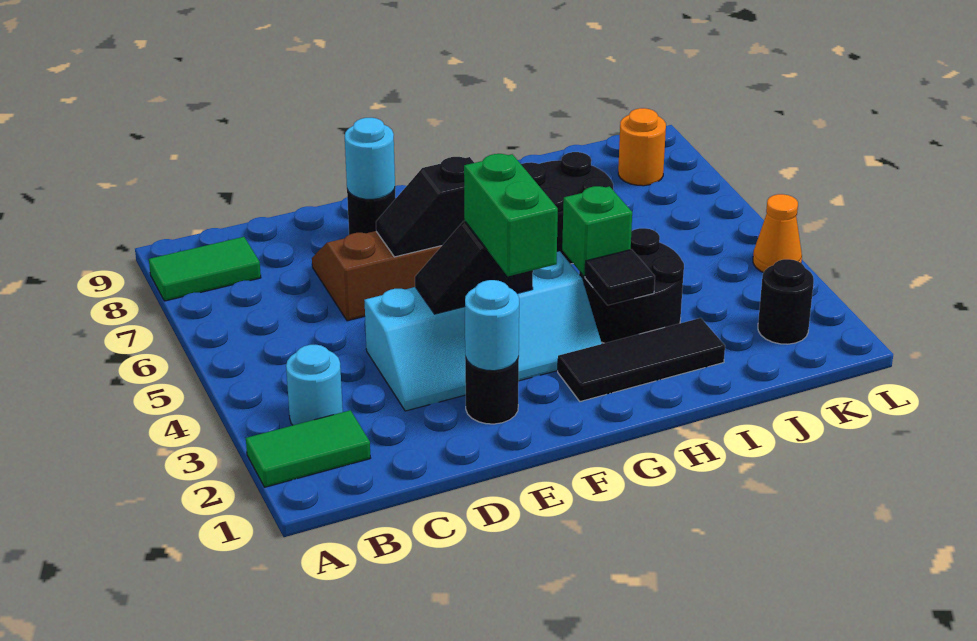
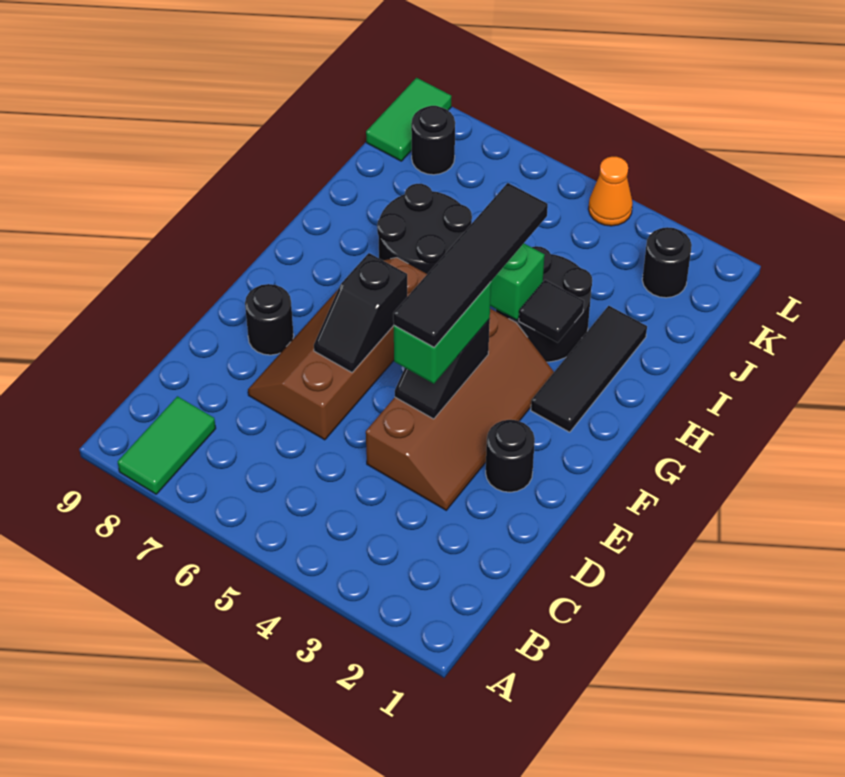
green 1x2 tile [246,410,370,487] -> green 1x2 tile moved to [366,78,451,161]
cyan 1x1 round brick [286,345,343,425] -> none
cyan 2x4 slope [364,251,602,411] -> brown 2x4 slope [366,309,554,510]
cyan 1x1 round brick [465,280,519,371] -> none
none -> black 1x4 tile [393,183,548,347]
cyan 1x1 round brick [345,118,395,199] -> none
green 1x2 brick [464,154,558,276] -> green 1x2 brick turned to [394,282,491,384]
orange 1x1 round brick [618,108,666,186] -> black 1x1 round brick [411,106,455,175]

